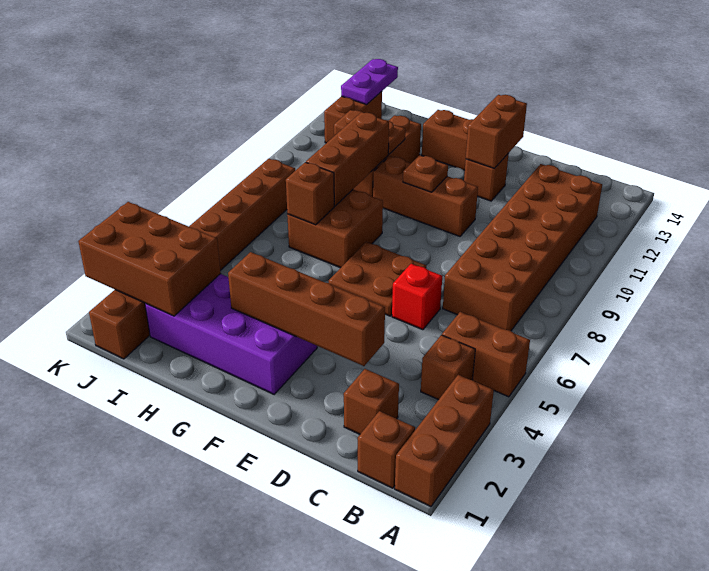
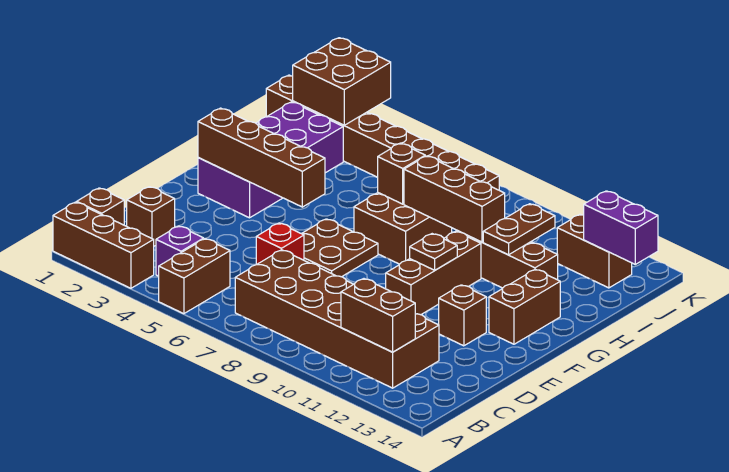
brown 1x1 brick [421,335,475,400] -> purple 1x1 brick [156,226,204,276]
brown 1x4 brick [228,252,385,366] -> brown 1x4 brick turned to [198,108,325,207]
brown 1x2 brick [466,95,527,168] -> brown 1x2 brick moved to [341,279,415,352]
brown 2x3 brick [78,202,221,316] -> brown 2x2 brick [293,38,391,125]
purple 1x2 plate [341,59,398,104] -> purple 1x2 brick [584,191,658,264]

